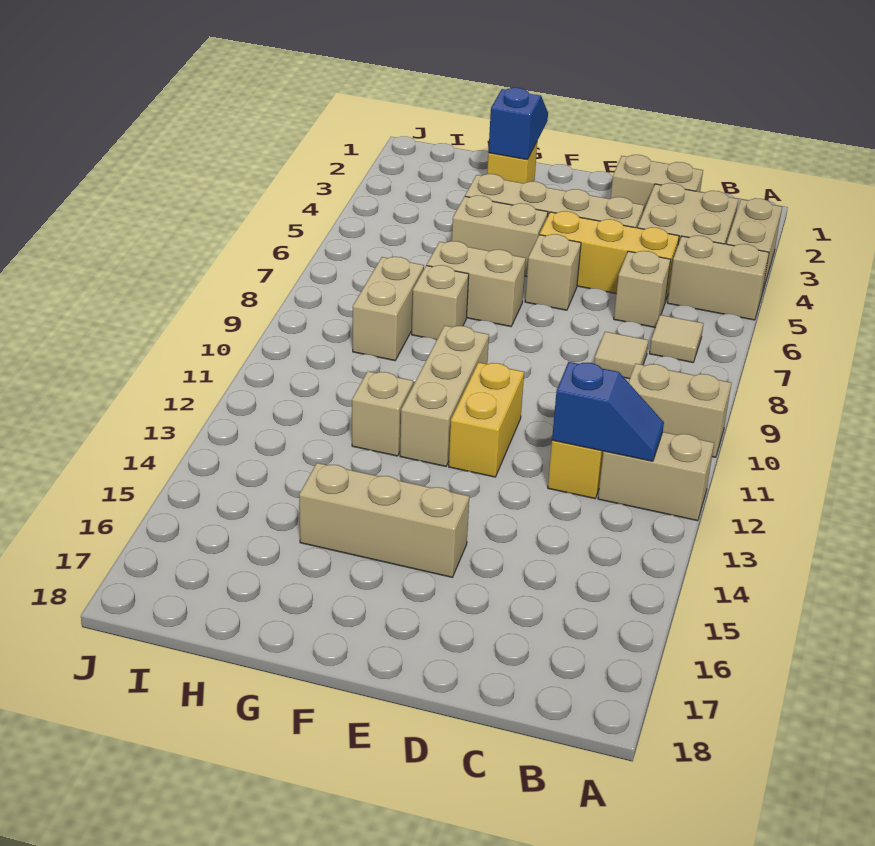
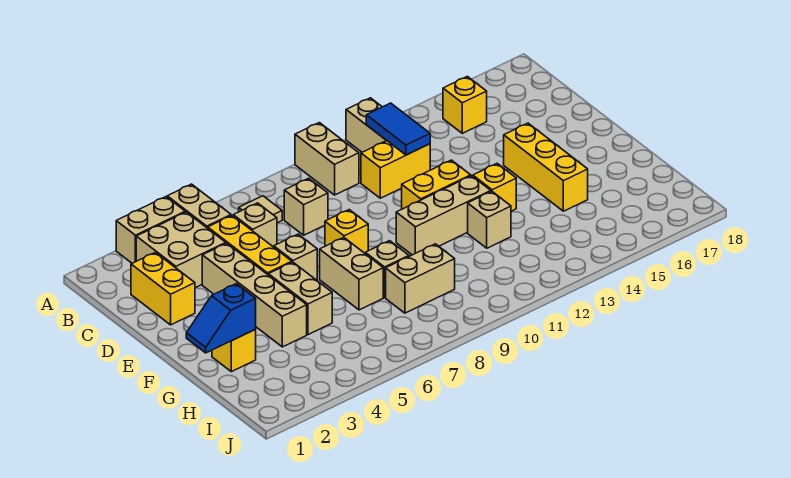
blue 1x2 slope [552,362,664,461] -> blue 1x2 tile [366,103,430,155]
none -> yellow 1x1 brick [443,76,487,133]
tan 1x2 brick [611,155,703,212] -> yellow 1x2 brick [131,252,195,325]
tan 1x1 tile [594,332,649,379] -> tan 1x1 brick [284,178,328,235]
none -> yellow 1x1 brick [325,210,368,253]
tan 1x3 brick [299,463,469,577] -> yellow 1x3 brick [504,123,588,211]
none -> yellow 1x1 brick [473,164,516,211]

